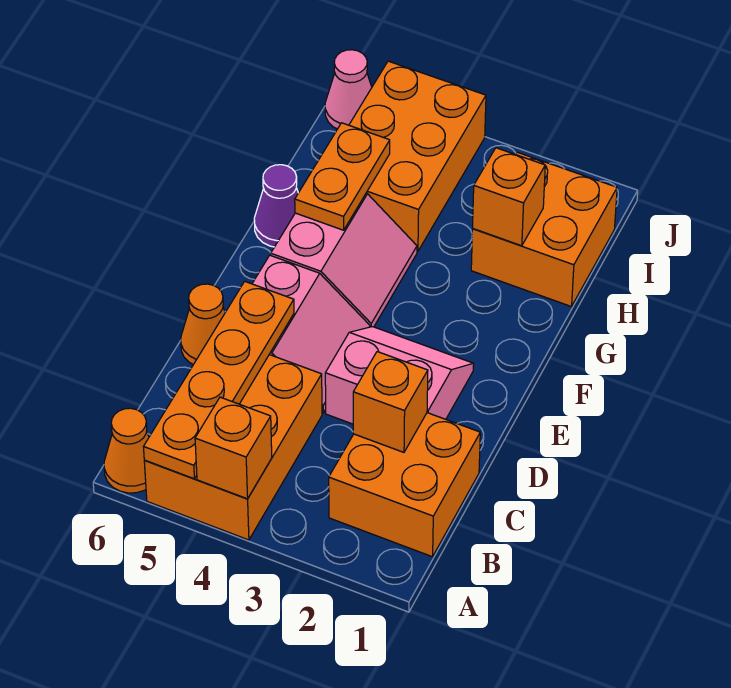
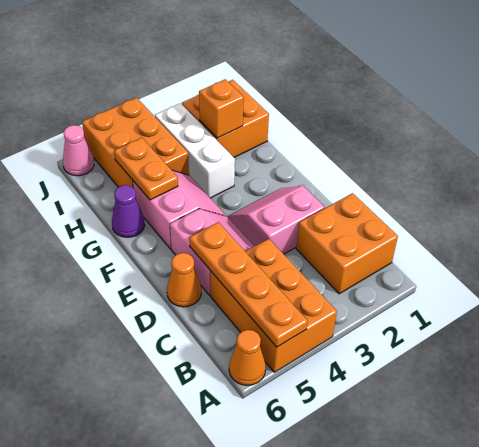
orange 1x1 brick [195,397,272,499] -> none
orange 1x1 brick [353,352,428,452] -> none
none -> white 1x3 brick [155,103,235,198]

